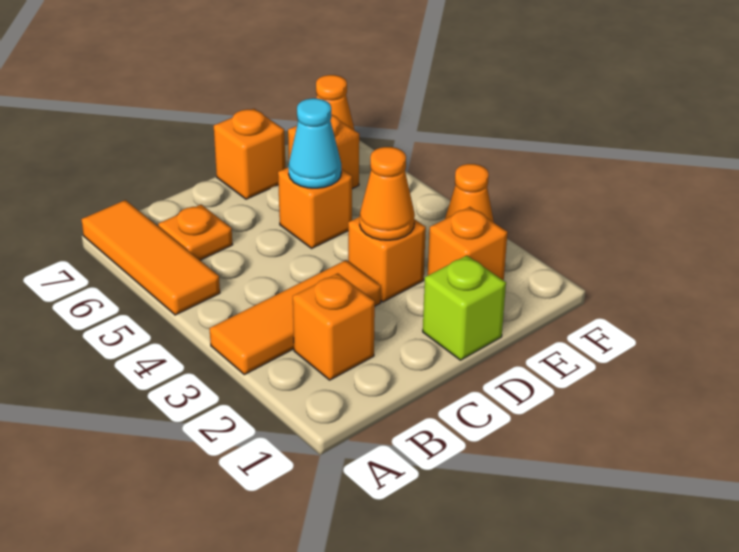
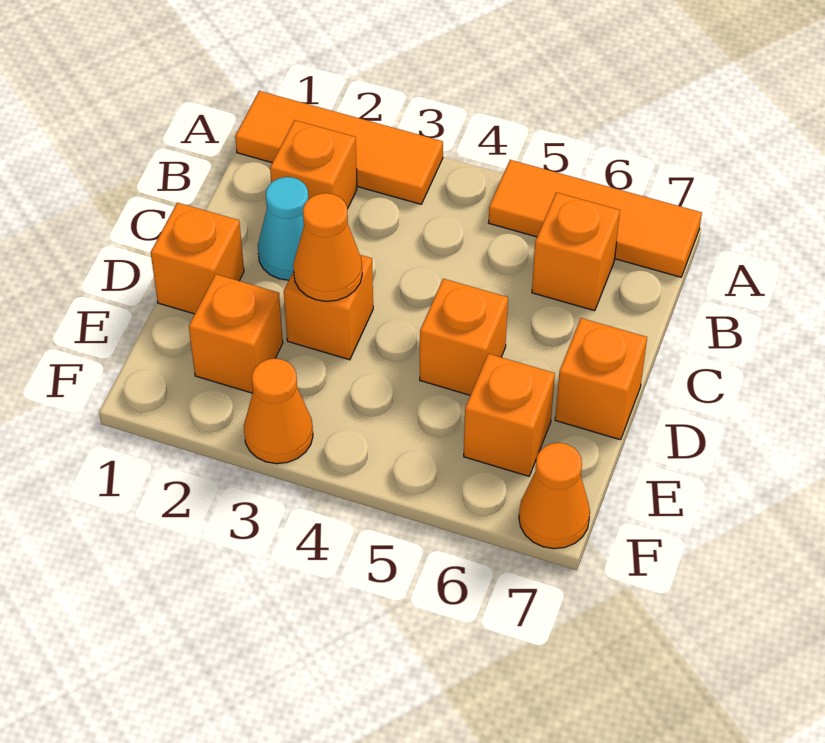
orange 1x3 tile [210,260,381,375] -> orange 1x3 tile turned to [235,91,443,204]
orange 1x1 plate [158,205,233,260] -> orange 1x1 brick [532,192,620,311]
lime 1x1 brick [423,255,506,360] -> orange 1x1 brick [151,202,244,314]
cyan 1x1 cone [288,98,341,188] -> cyan 1x1 cone moved to [258,177,308,280]

